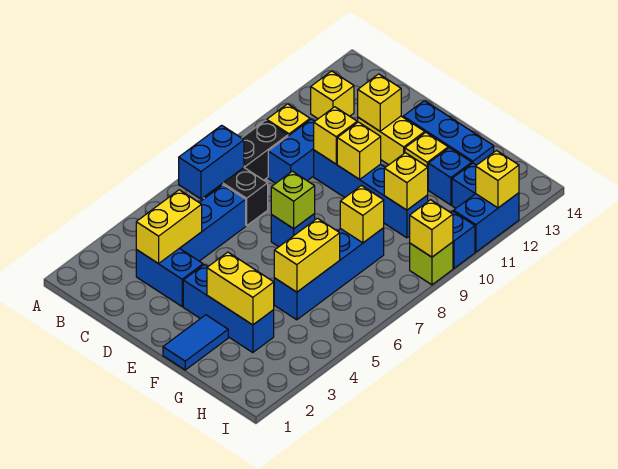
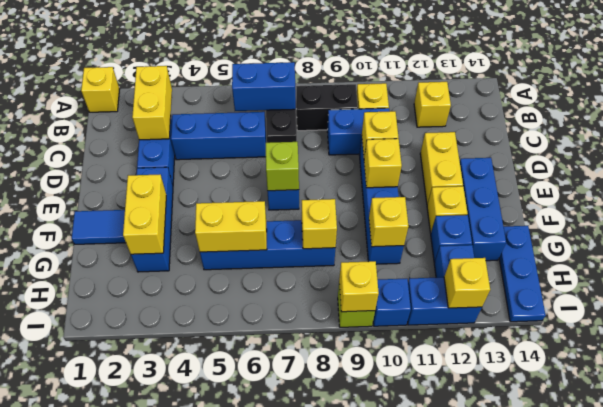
yellow 1x2 brick [136,190,202,264] -> yellow 1x2 brick turned to [132,66,172,140]
yellow 1x1 brick [358,74,401,131] -> yellow 1x1 brick moved to [81,67,120,112]
none -> blue 1x3 plate [499,226,546,322]

